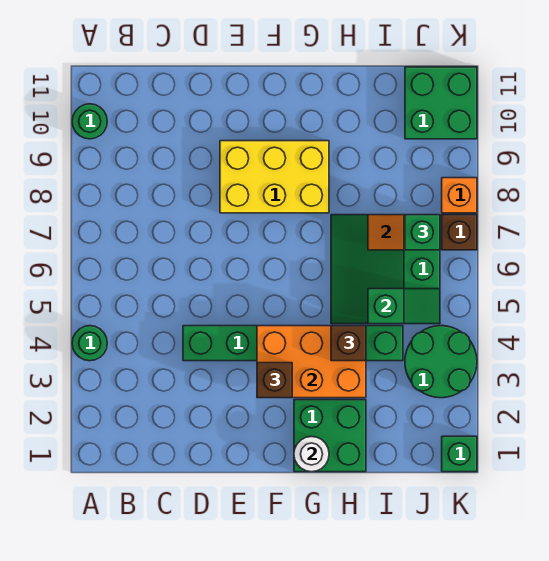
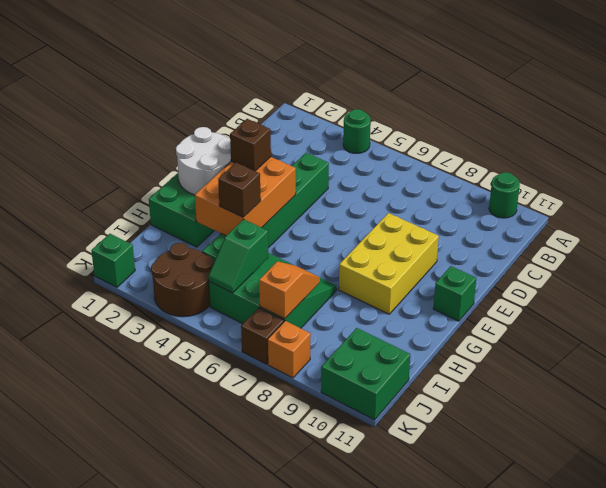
white 1x1 round brick [294,437,329,472] -> white 2x2 round brick [176,127,231,195]
green 2x2 round brick [405,326,477,398] -> brown 2x2 round brick [151,243,214,317]
green 1x1 brick [405,215,440,250] -> green 1x1 brick moved to [433,266,476,321]

